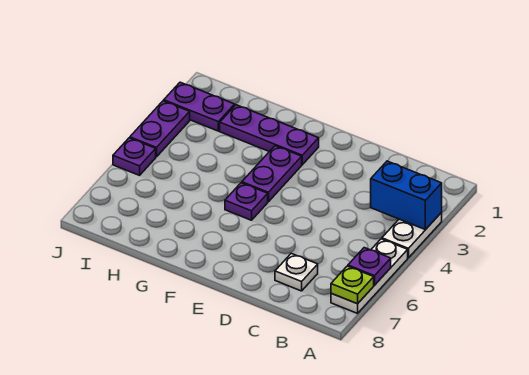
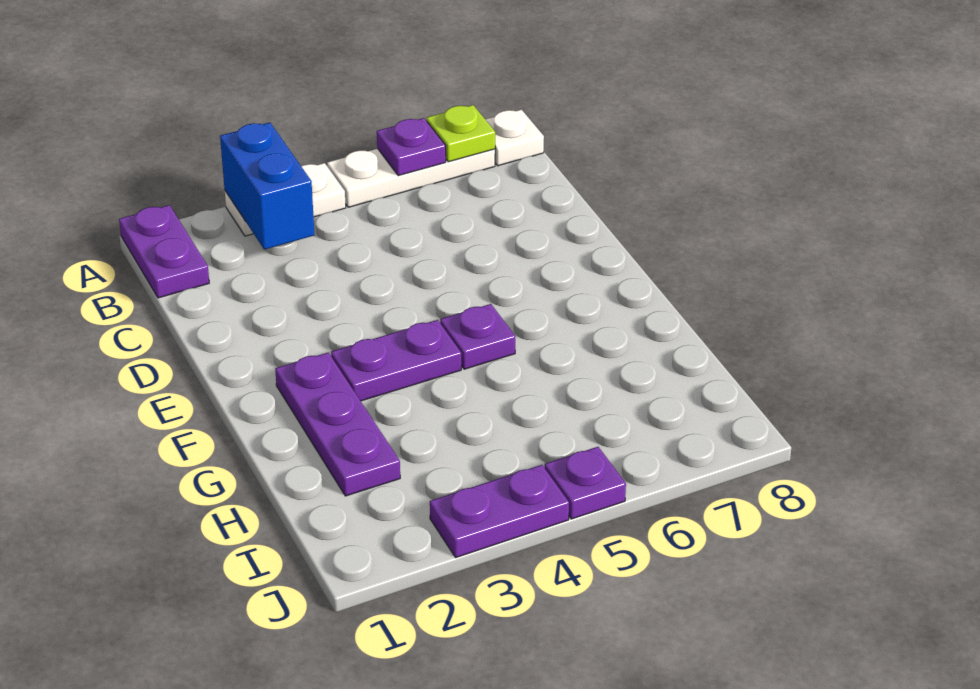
white 1x1 plate [275,253,318,291] -> white 1x1 plate moved to [485,110,544,166]
purple 1x2 plate [164,82,235,131] -> purple 1x2 plate moved to [119,205,209,298]

